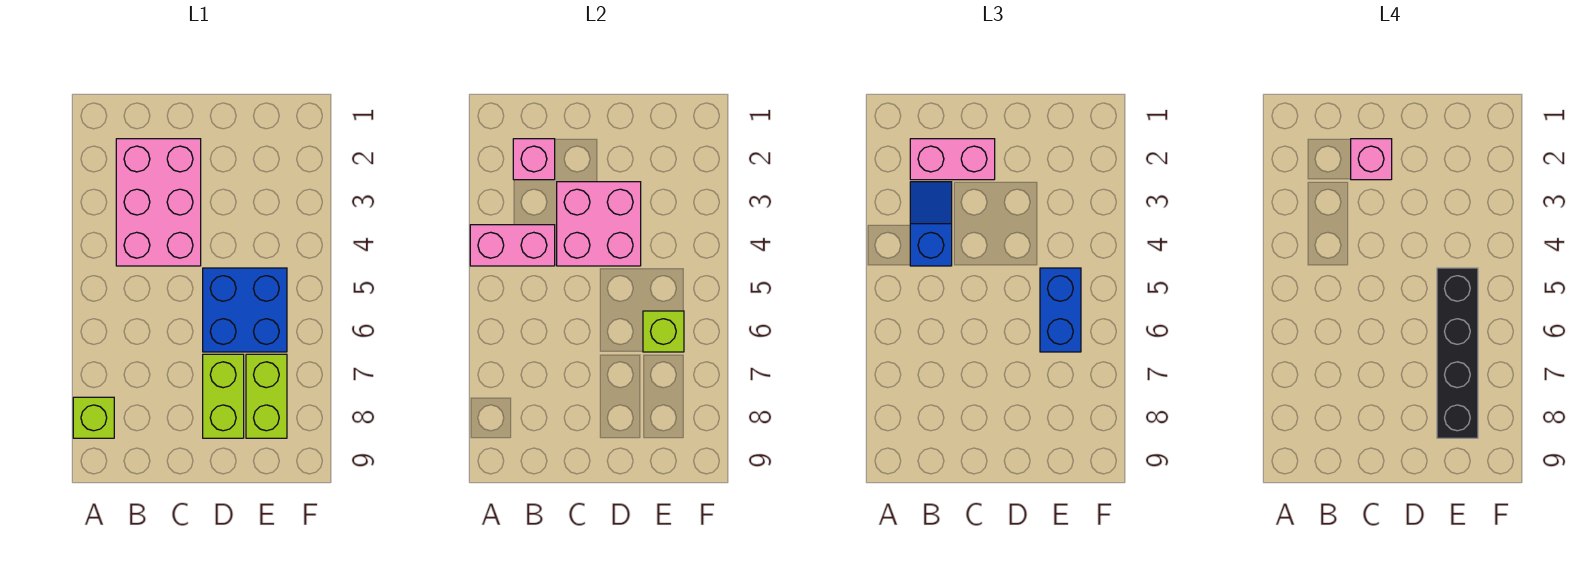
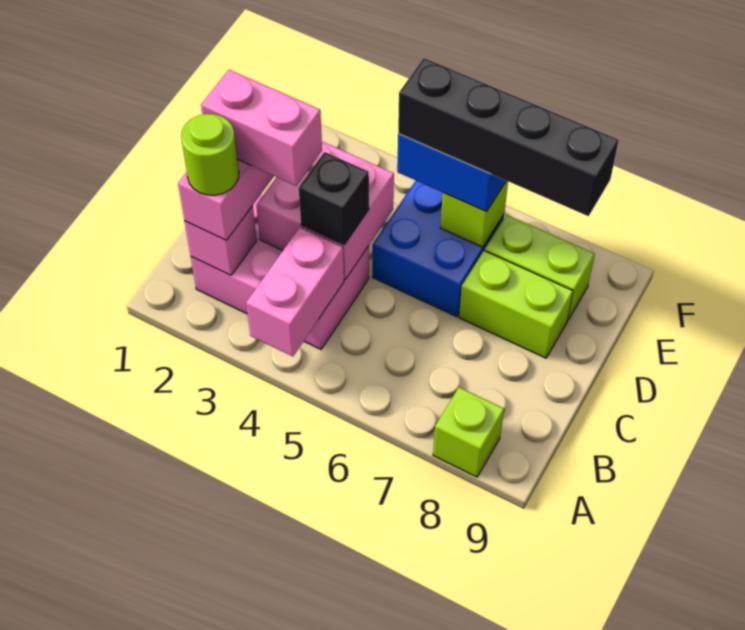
none -> lime 1x1 round brick [181,114,239,195]
blue 1x2 slope [910,182,952,266] -> none
pink 1x1 brick [1351,139,1392,180] -> pink 1x2 brick [201,70,322,186]
none -> black 1x1 brick [299,152,369,245]

